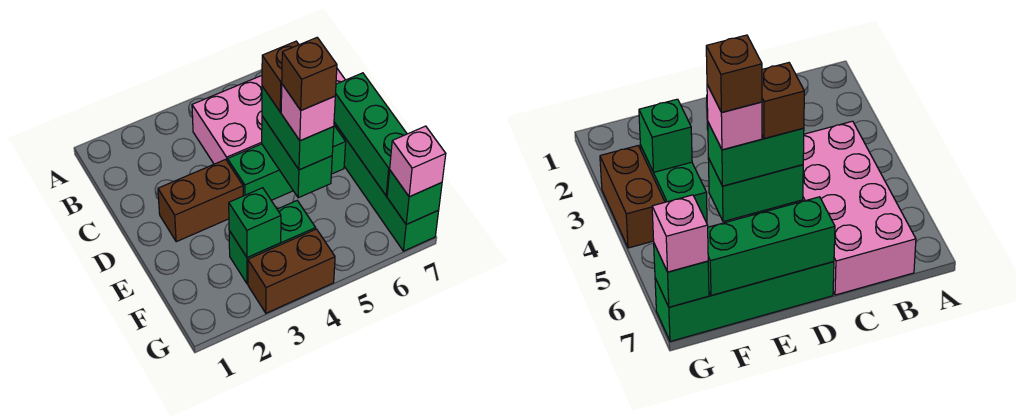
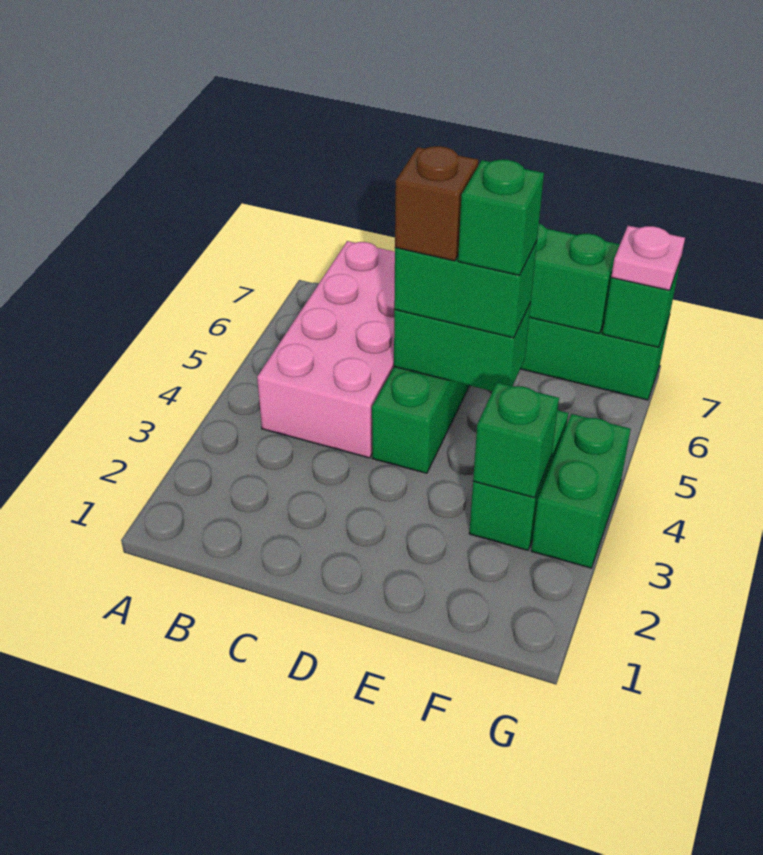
brown 1x2 brick [158,159,243,242] -> none
pink 1x1 brick [281,84,335,141] -> green 1x1 brick [458,160,544,275]
brown 1x1 brick [282,38,337,110] -> none
brown 1x2 brick [248,229,335,313] -> green 1x2 brick [531,414,631,568]
pink 1x1 brick [390,126,446,197] -> pink 1x1 plate [611,226,685,290]

